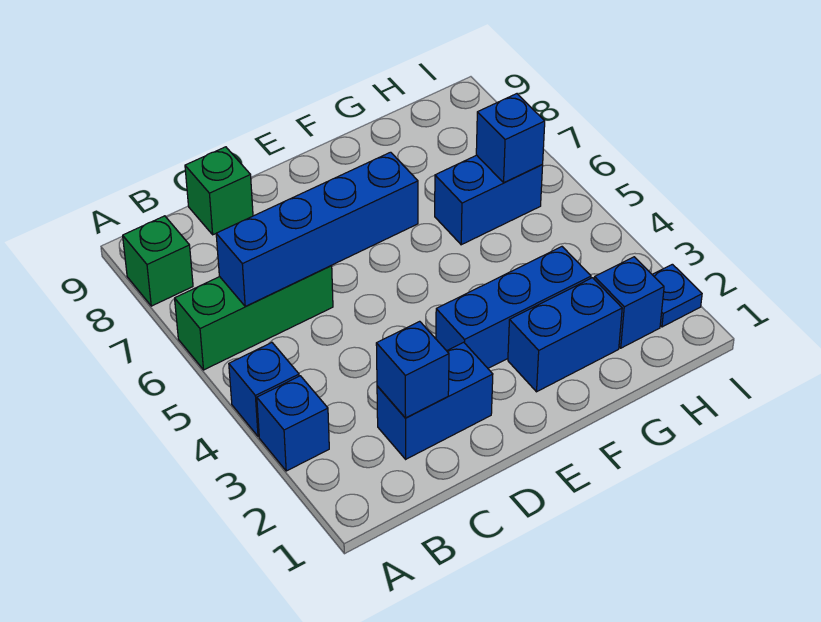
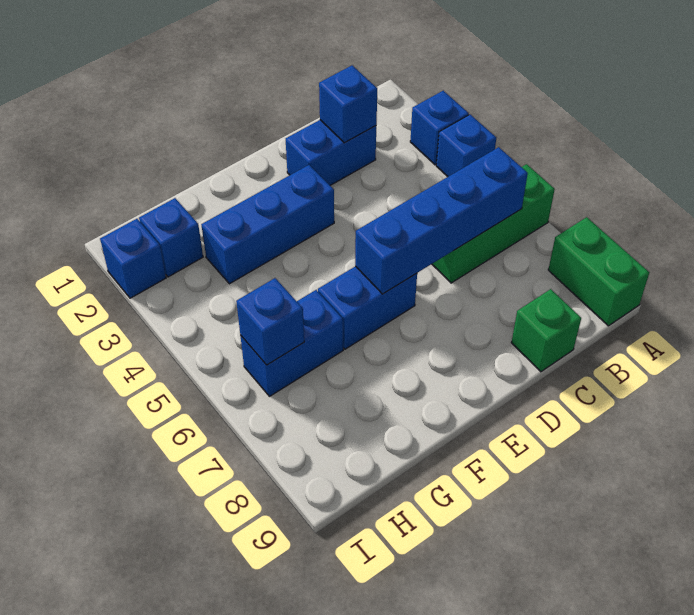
green 1x1 brick [123,216,193,306] -> green 1x2 brick [548,217,649,326]
blue 1x2 brick [508,278,622,392] -> blue 1x2 brick moved to [318,266,417,349]
blue 1x1 plate [652,264,702,327] -> blue 1x1 brick [100,219,166,298]

